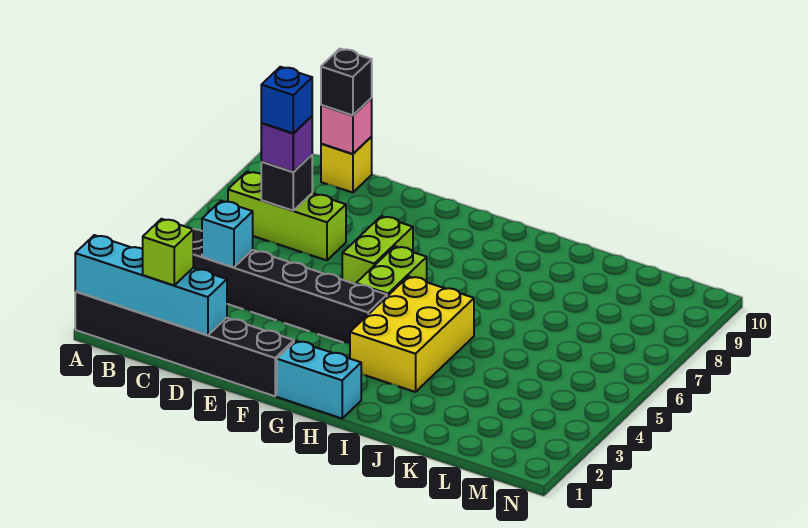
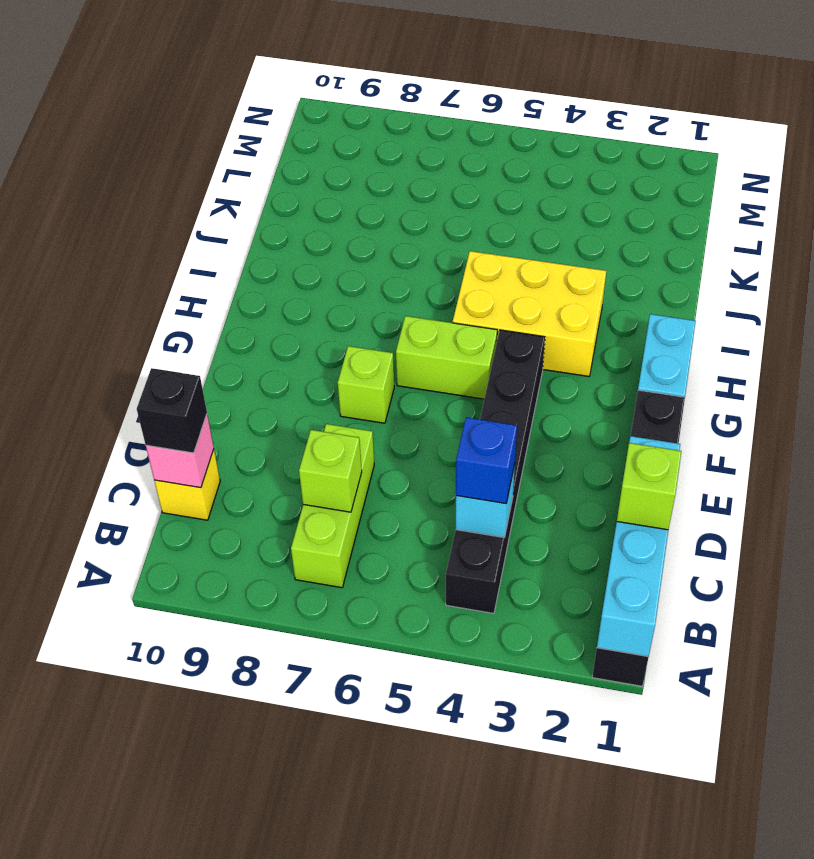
black 1x1 brick [261,155,312,210] -> lime 1x1 brick [299,430,362,512]
purple 1x1 brick [261,116,312,172] -> none
blue 1x1 brick [261,67,312,133] -> blue 1x1 brick moved to [456,417,517,503]
lime 1x2 brick [342,216,413,284] -> lime 1x1 brick [338,346,394,423]

